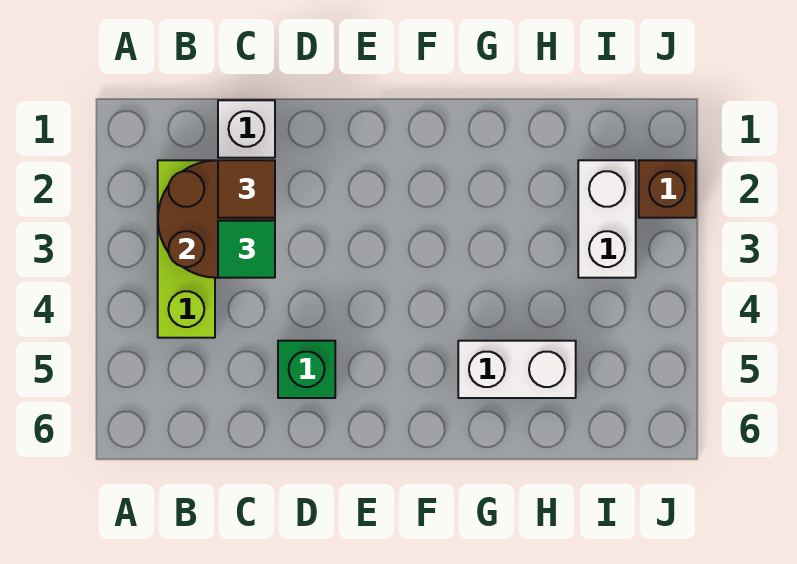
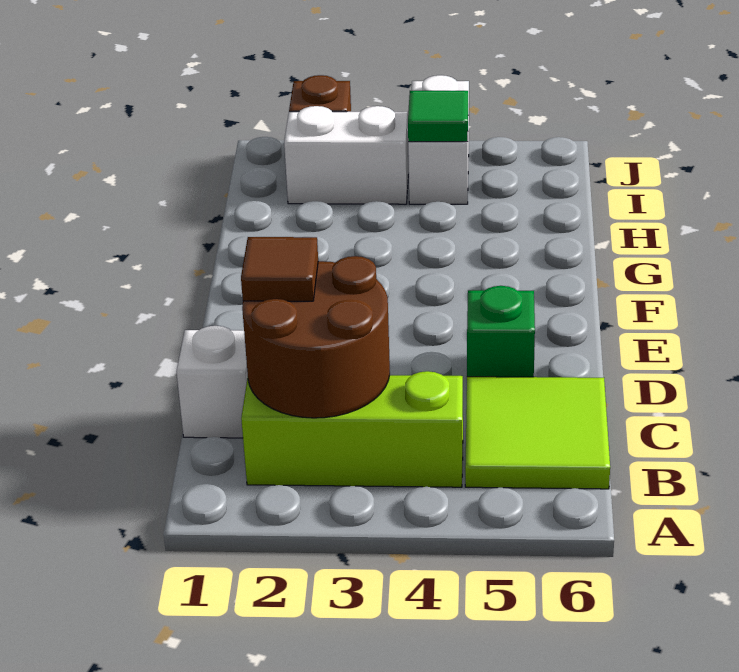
none -> lime 2x2 tile [465,377,610,489]
green 1x1 tile [218,221,275,278] -> green 1x1 tile moved to [408,91,468,142]
white 1x2 brick [458,341,576,398] -> white 1x2 brick moved to [408,75,469,204]

